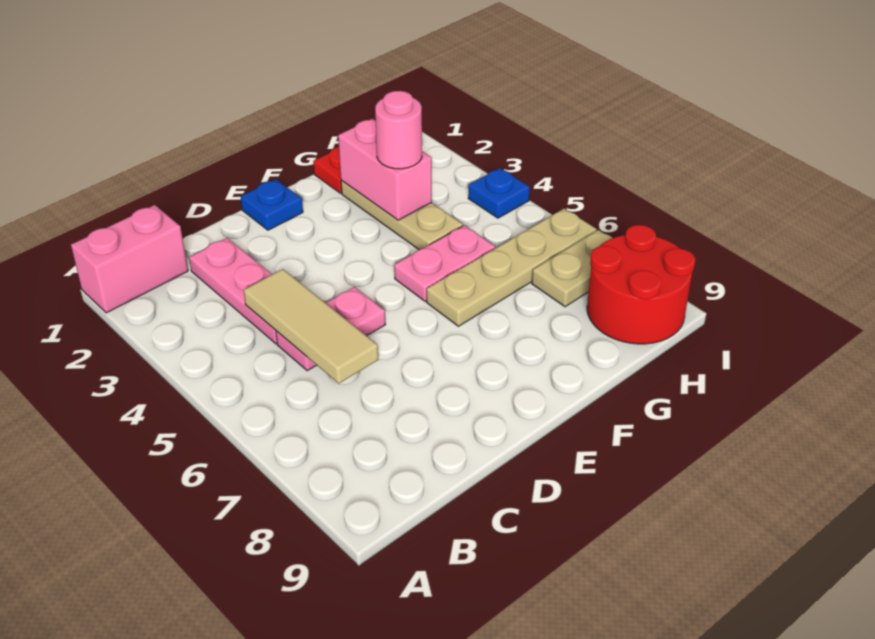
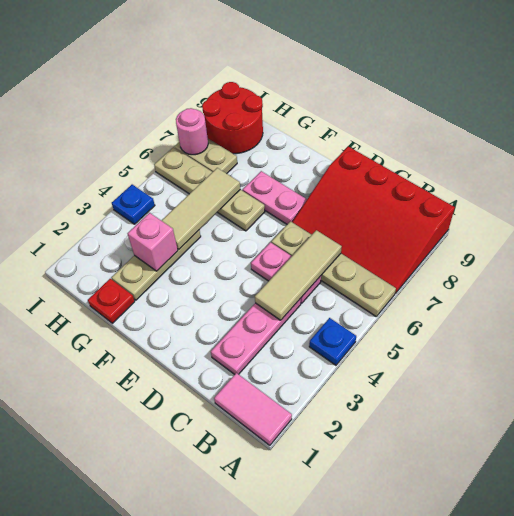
pink 1x2 brick [71,205,188,313] -> pink 1x2 tile [214,373,292,445]
none -> tan 1x4 plate [271,221,396,316]
none -> red 3x4 slope [292,146,455,293]
blue 1x1 plate [241,179,303,230] -> blue 1x1 plate moved to [309,318,356,365]
pink 1x2 plate [394,225,495,301] -> pink 1x2 plate moved to [243,171,307,224]
pink 1x2 brick [338,119,432,220] -> pink 1x1 brick [128,213,178,271]
pink 1x1 round brick [375,91,422,169] -> pink 1x1 round brick moved to [176,108,208,155]
none -> tan 1x3 tile [161,168,240,249]

